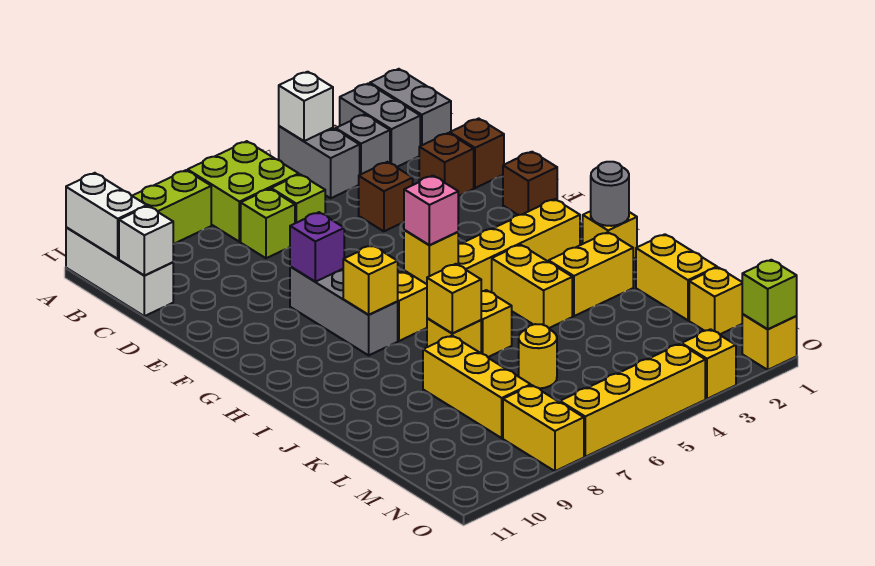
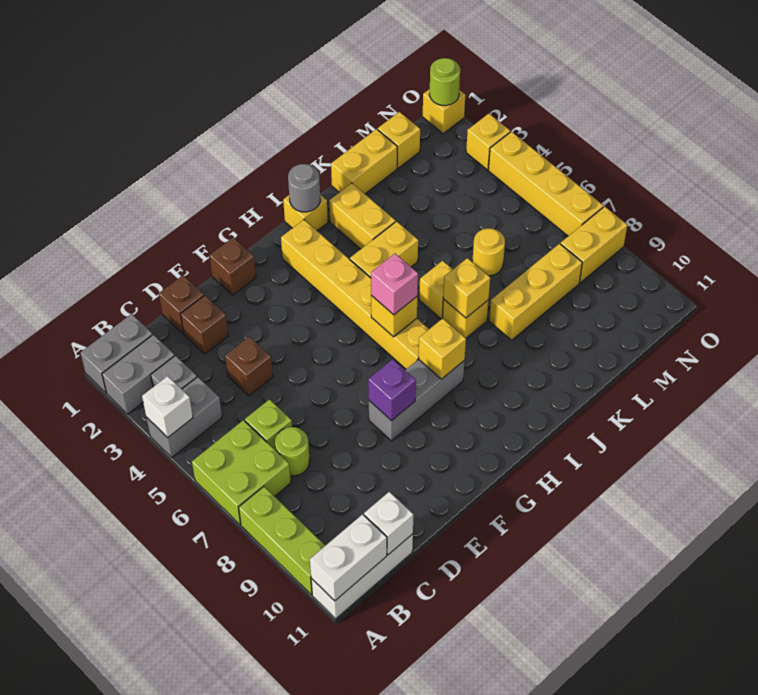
lime 1x1 brick [241,189,295,258] -> lime 1x1 round brick [275,427,310,476]
lime 1x1 brick [742,260,797,329] -> lime 1x1 round brick [430,58,460,106]

